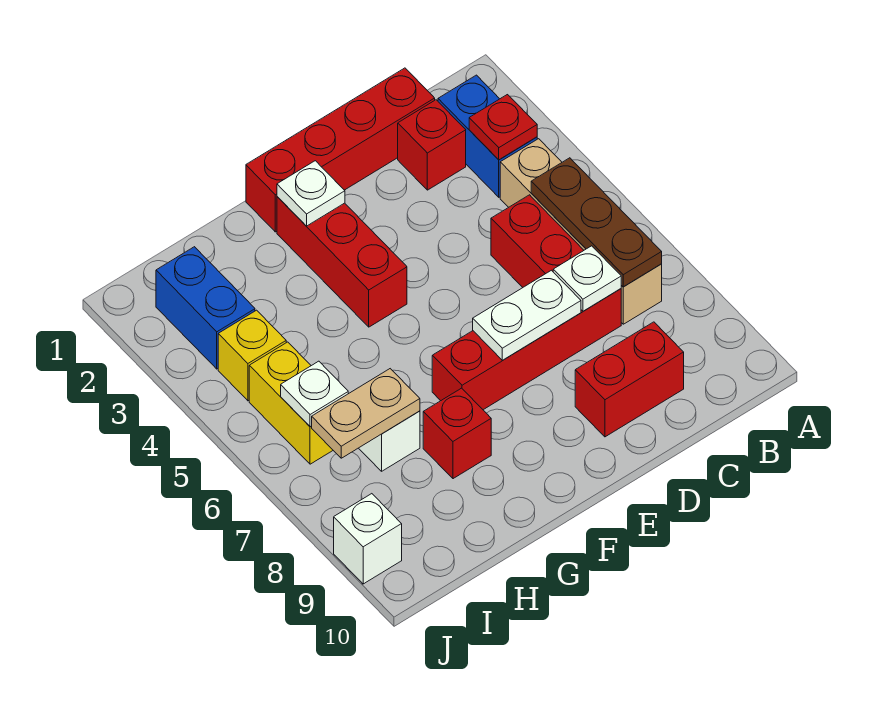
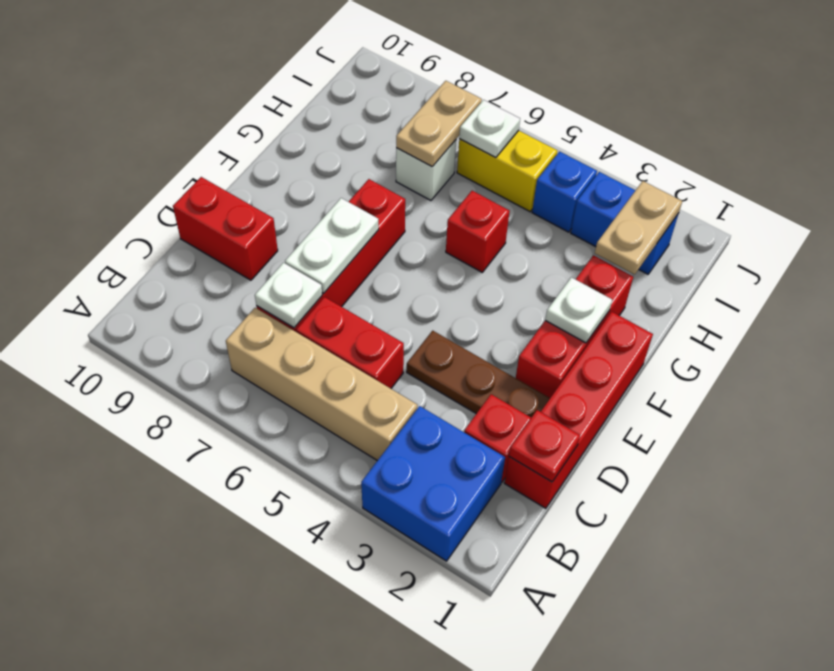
blue 1x2 brick [438,75,537,197] -> blue 2x2 brick [361,406,505,561]
red 1x1 plate [469,95,537,160] -> red 1x1 plate moved to [509,410,580,482]
brown 1x3 plate [531,158,662,287] -> brown 1x3 plate moved to [407,331,550,417]
red 1x2 brick [575,322,684,437] -> red 1x2 brick turned to [173,177,278,280]
red 1x3 brick [277,197,407,327] -> red 1x3 brick turned to [516,255,633,398]
red 1x1 brick [423,388,491,479] -> red 1x1 brick moved to [446,191,510,272]
none -> tan 1x2 plate [595,181,682,275]
yellow 1x1 brick [218,310,286,401] -> blue 1x1 brick [532,152,597,232]
white 1x1 brick [334,494,402,584] -> none

